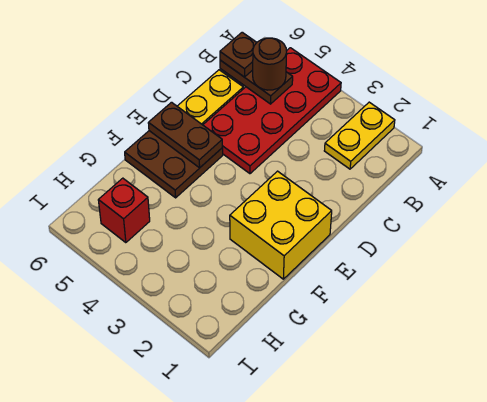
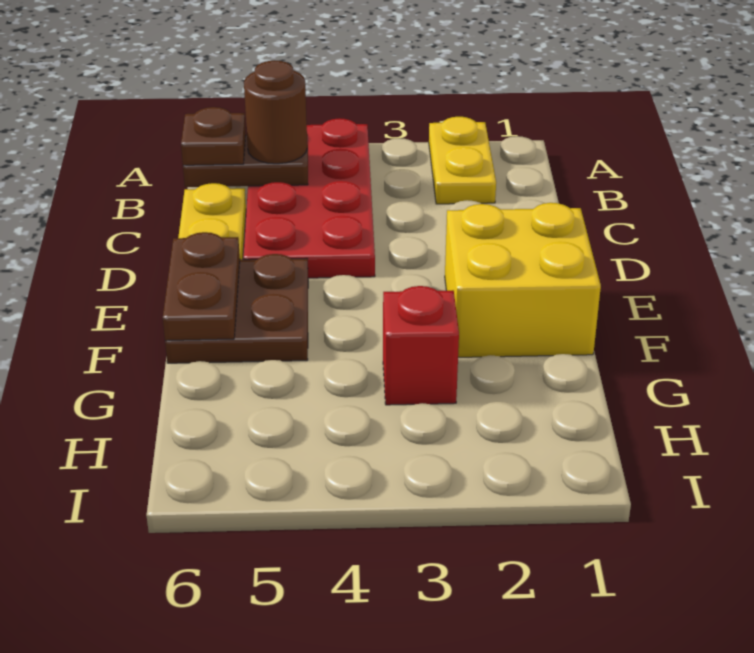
brown 1x2 plate [148,102,222,168] -> brown 1x2 plate turned to [163,232,240,341]
red 1x1 brick [98,178,150,243] -> red 1x1 brick moved to [383,286,459,405]

